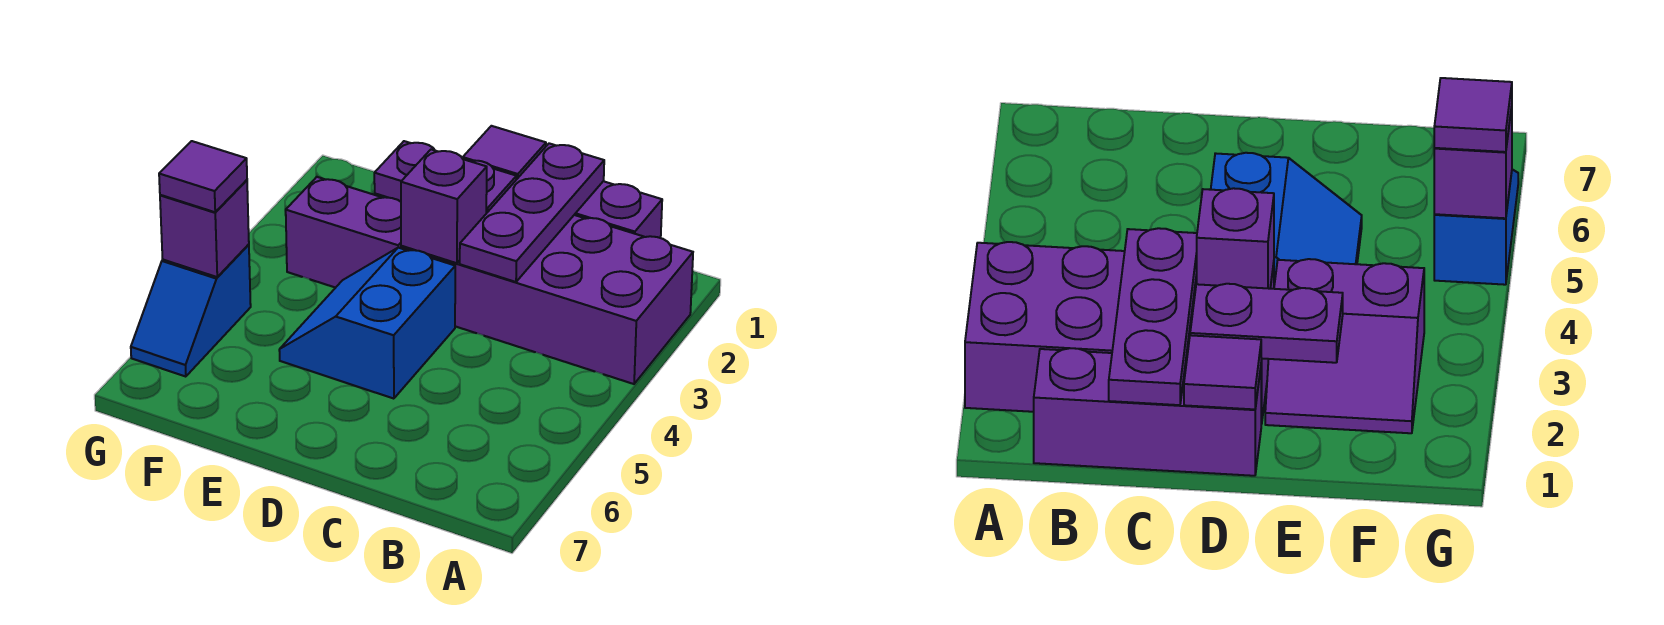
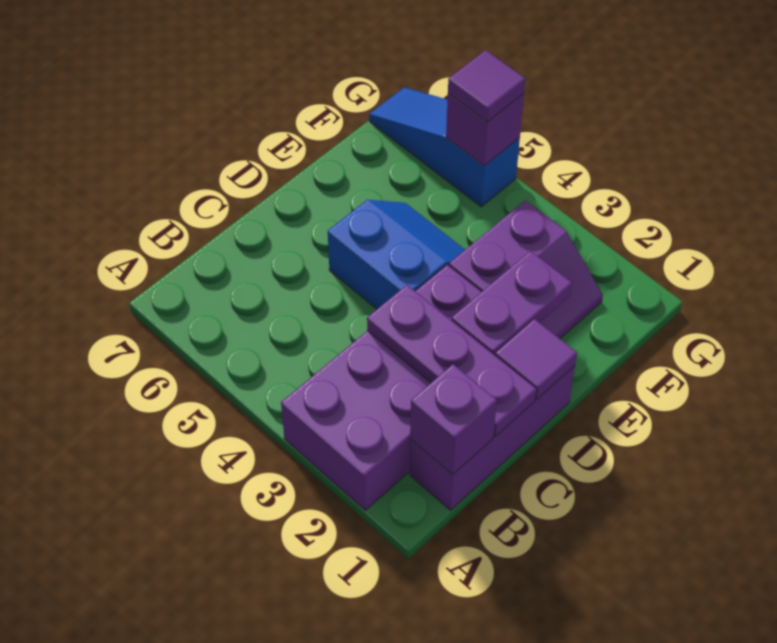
purple 1x1 brick [401,149,487,263] -> purple 1x1 brick moved to [410,364,497,475]
blue 1x2 slope [131,244,251,377] -> blue 1x3 slope [369,87,520,207]

